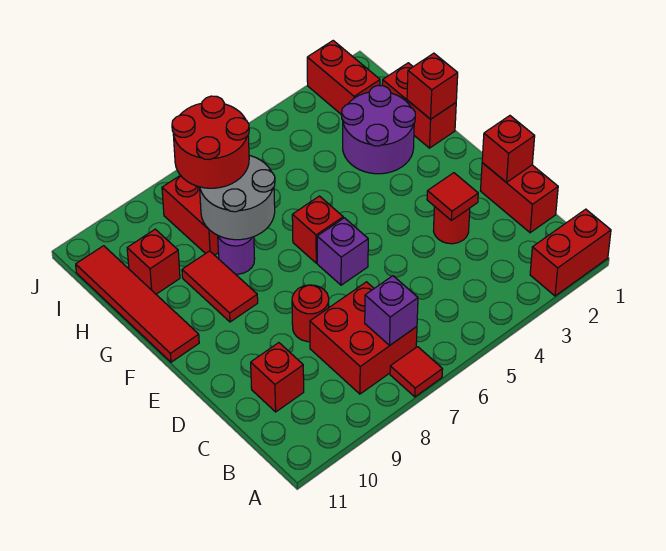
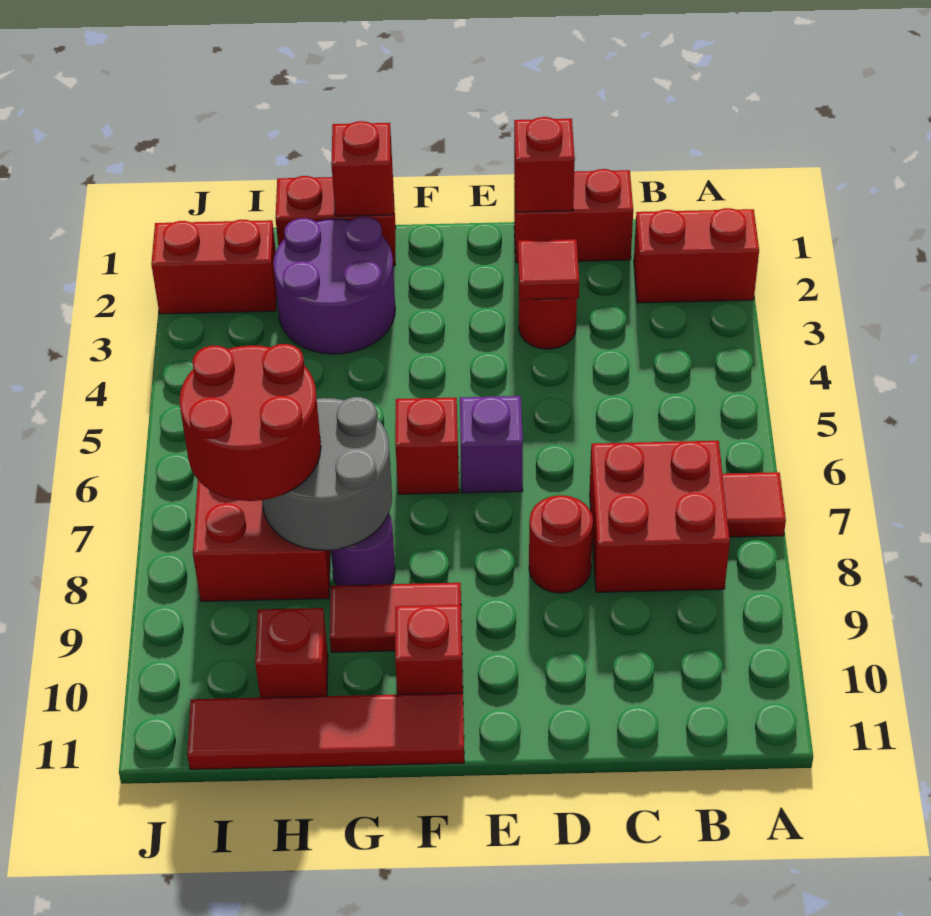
red 1x2 brick [530,209,611,296] -> red 1x2 brick turned to [634,208,759,303]
purple 1x1 brick [365,276,418,345] -> none
red 1x1 brick [251,343,304,412] -> red 1x1 brick moved to [395,605,463,695]

